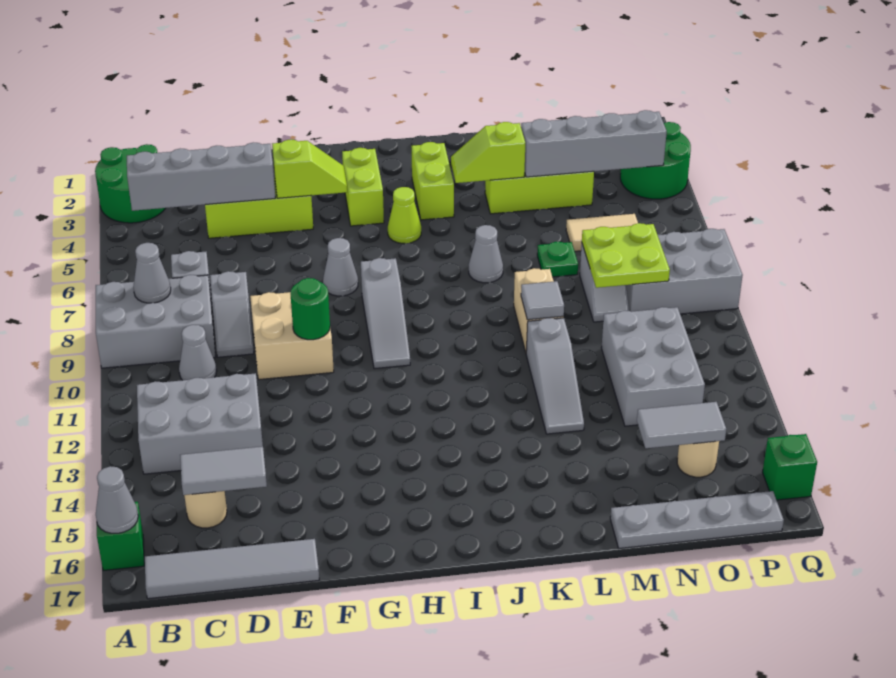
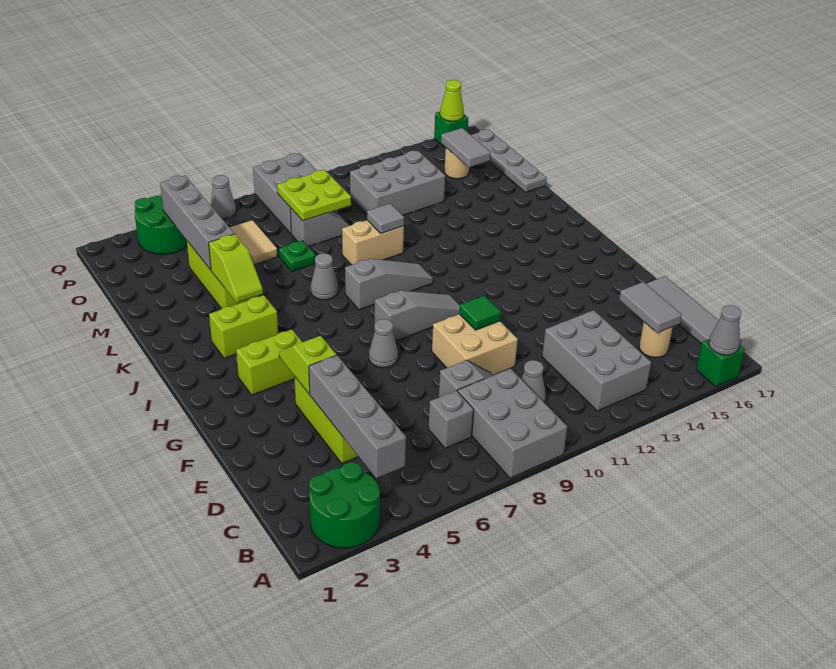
grey 1x1 cone [133,243,171,303] -> grey 1x1 cone moved to [210,175,236,219]
green 1x1 round brick [290,278,330,340] -> green 1x1 tile [459,296,501,330]
lime 1x1 cone [388,187,421,244] -> lime 1x1 cone moved to [440,80,464,121]
grey 1x3 slope [526,318,584,434] -> grey 1x3 slope moved to [345,259,433,310]

